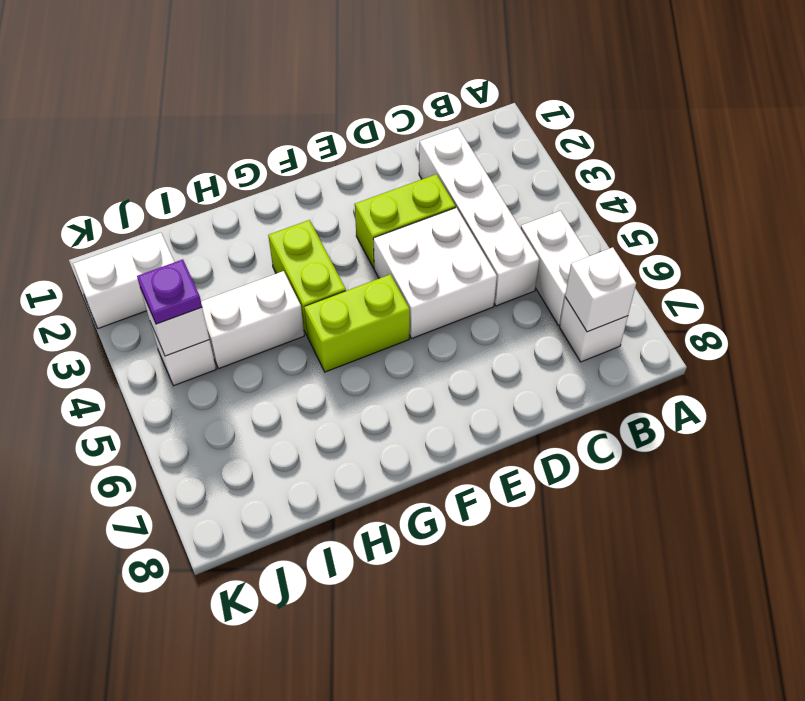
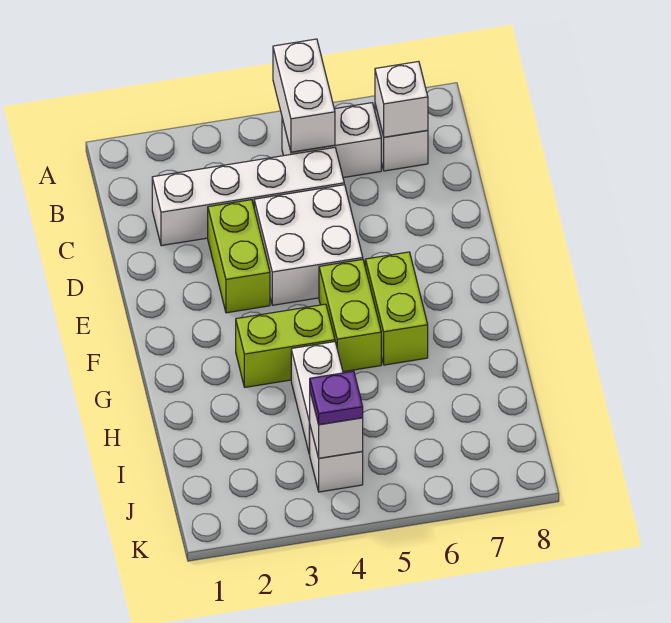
none -> lime 1x2 brick [365,252,428,365]
white 1x2 brick [73,233,174,328] -> white 1x2 brick moved to [273,39,335,152]

